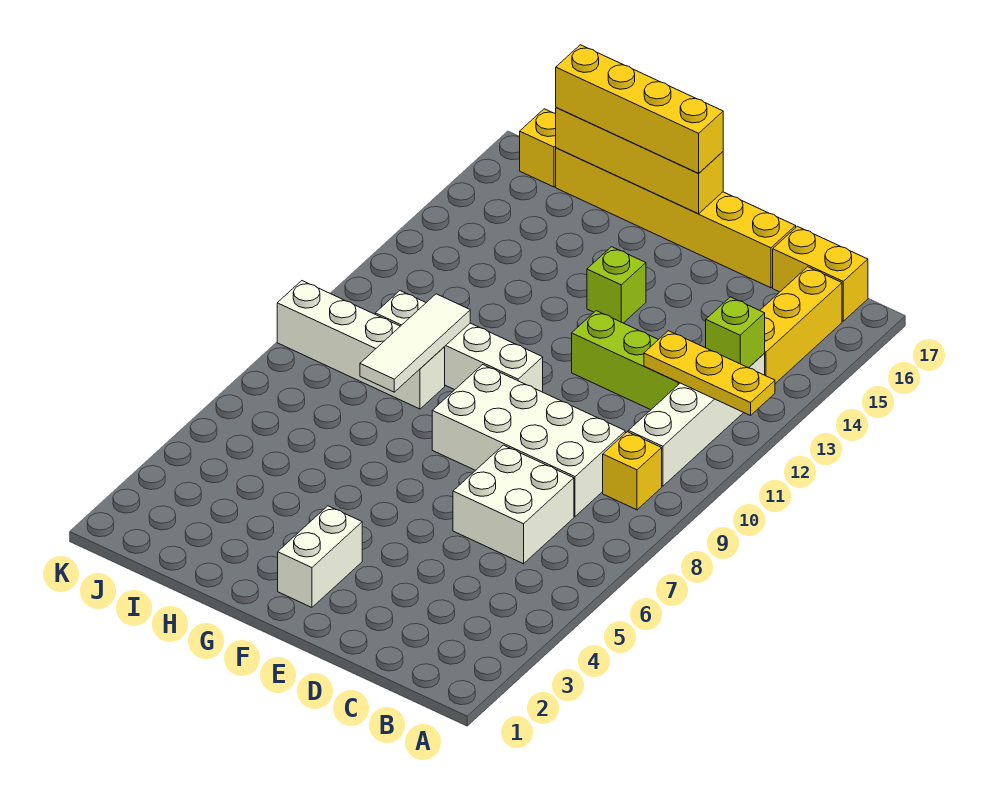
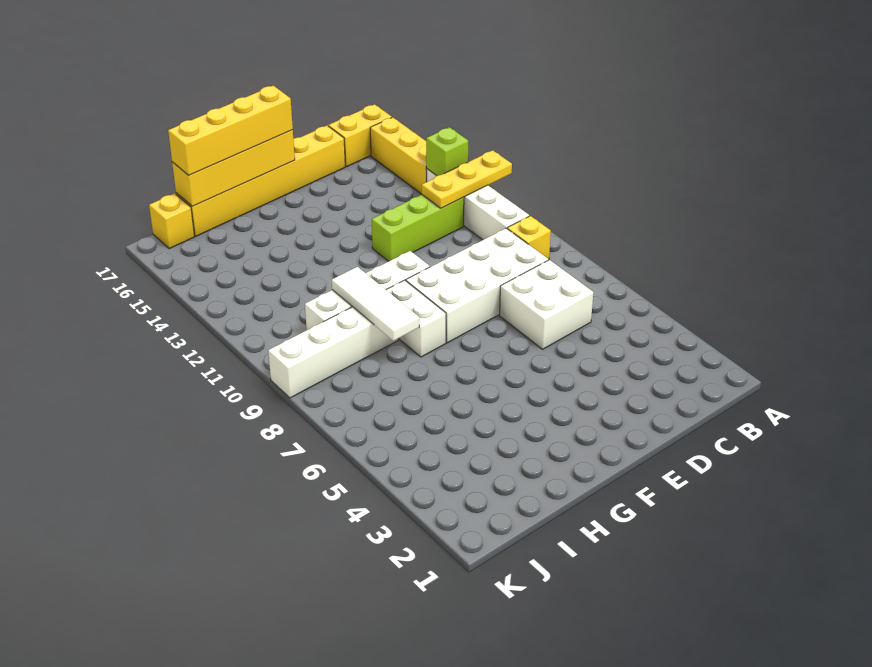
white 1x2 brick [278,506,362,607] -> white 1x2 brick moved to [386,280,446,357]
lime 1x1 brick [587,247,646,323] -> none

